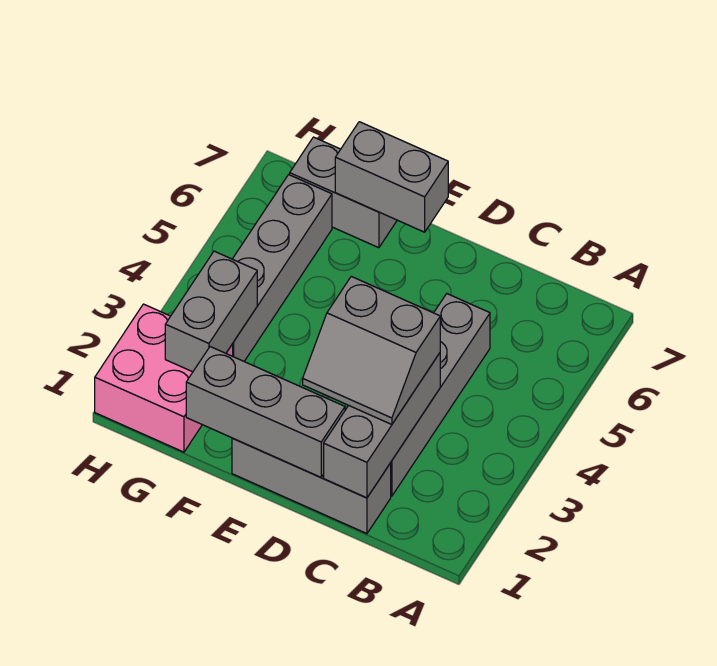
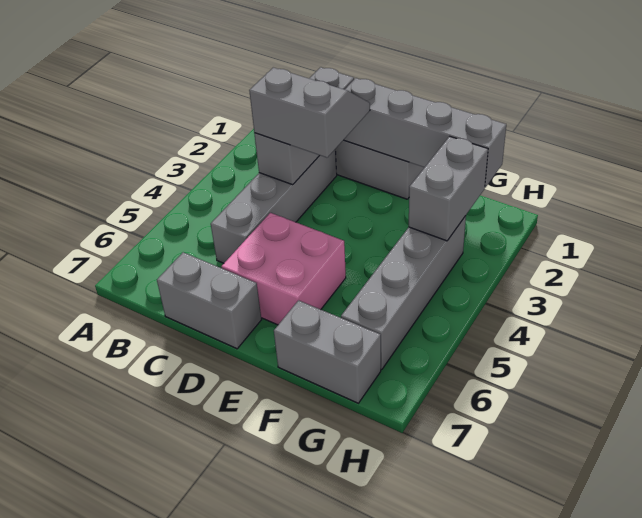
grey 1x3 brick [186,347,345,477] -> grey 1x4 brick [344,78,506,187]
grey 1x2 brick [335,122,448,232] -> grey 1x2 brick moved to [157,252,261,349]
pink 2x2 brick [95,304,233,452] -> pink 2x2 brick moved to [221,213,346,325]

